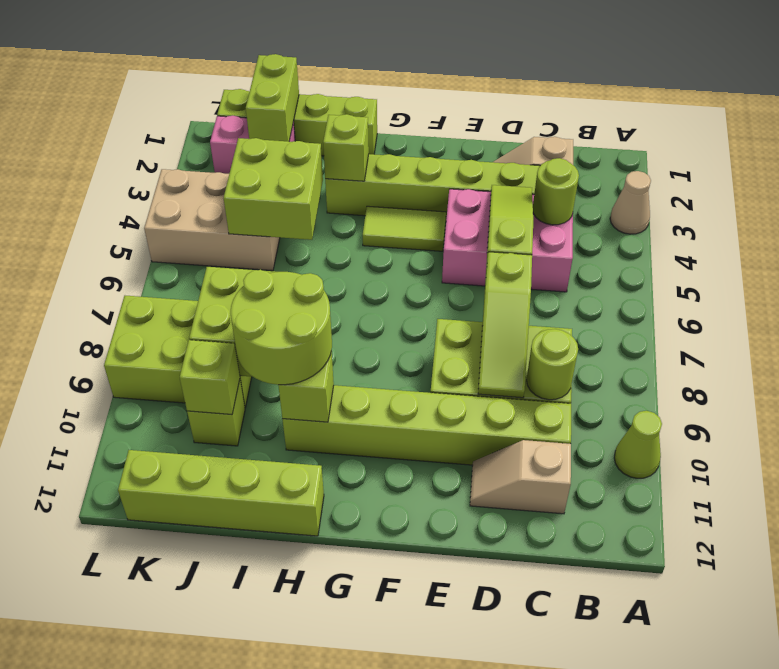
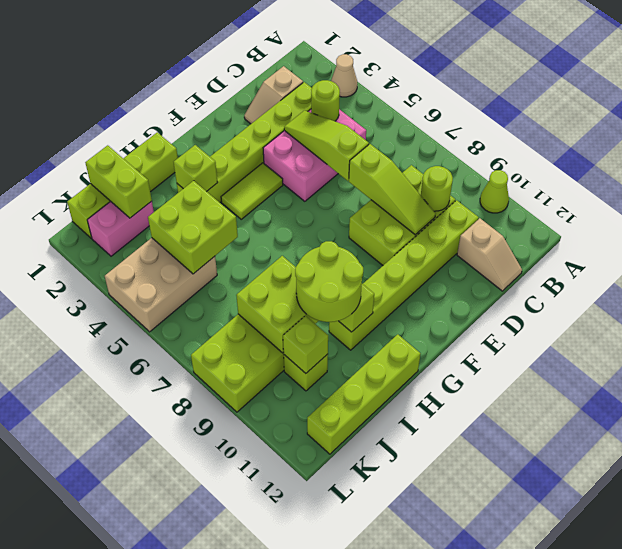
tan 1x2 slope [470,440,571,514] -> tan 1x2 slope turned to [457,218,522,291]

